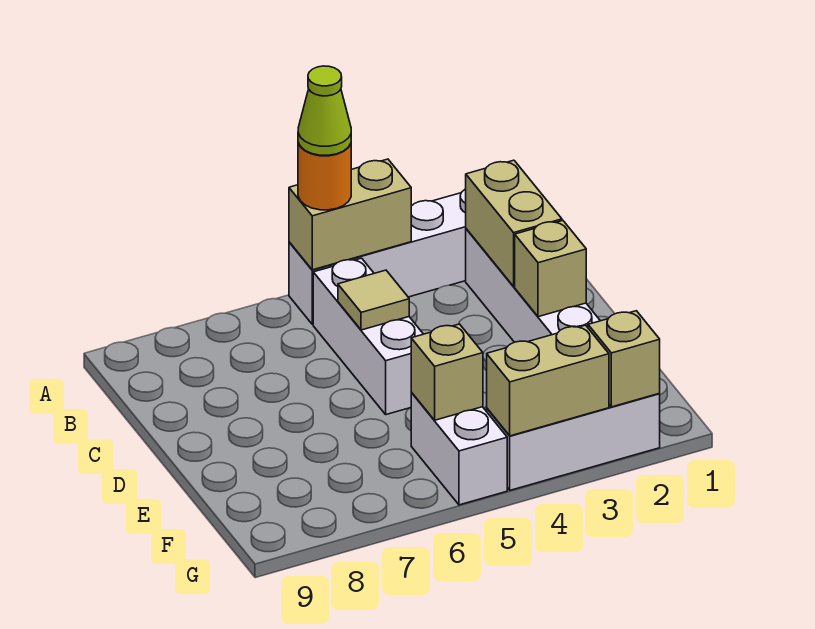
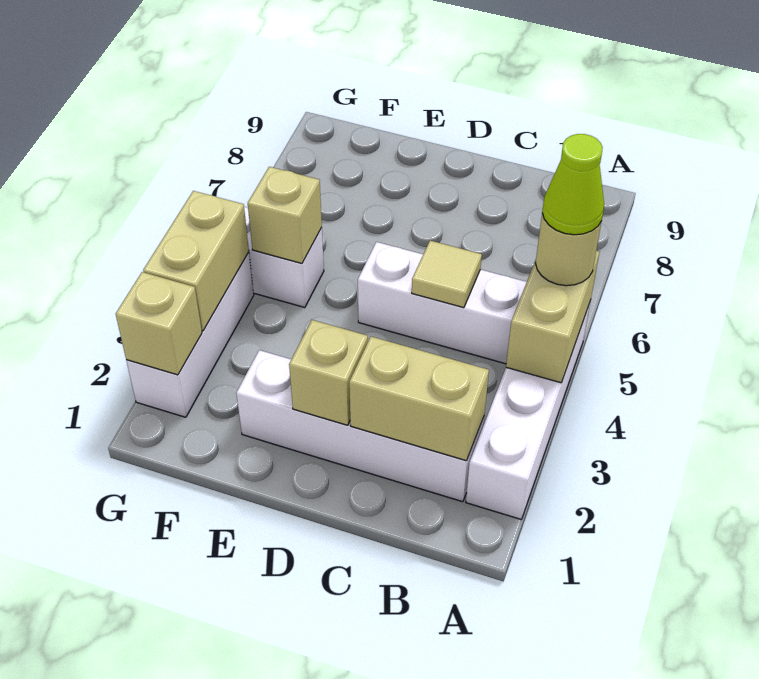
orange 1x1 round brick [298,143,351,210] -> tan 1x1 round brick [536,213,602,286]

